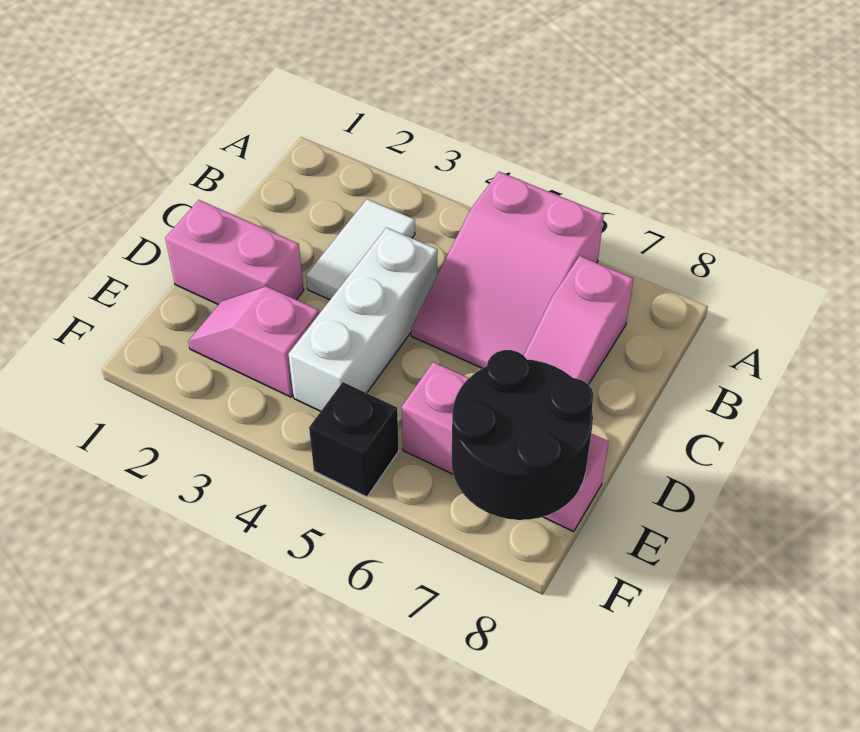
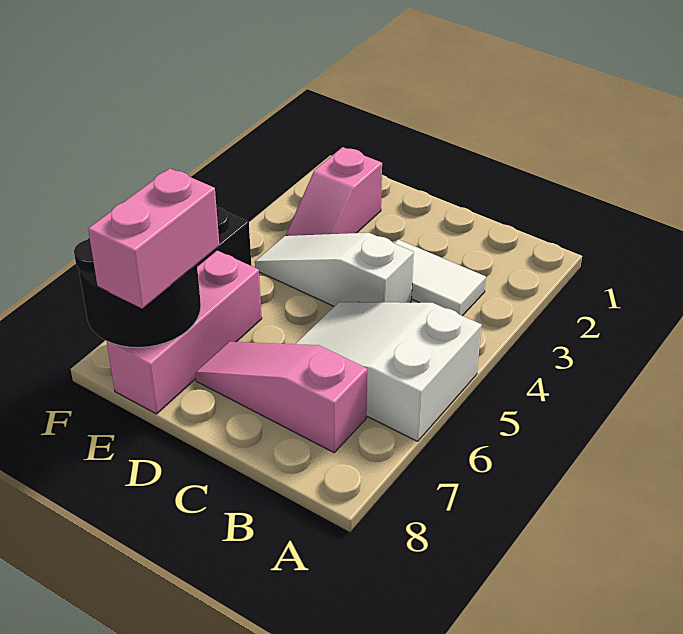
pink 2x3 slope [411,172,604,368] -> white 2x3 slope [295,302,482,441]
white 1x3 brick [289,228,438,411] -> white 1x3 slope [255,233,414,306]
pink 1x2 brick [165,200,304,305] -> pink 1x2 brick moved to [88,168,219,309]
pink 1x2 slope [188,286,319,397] -> pink 1x2 slope turned to [286,147,382,236]

